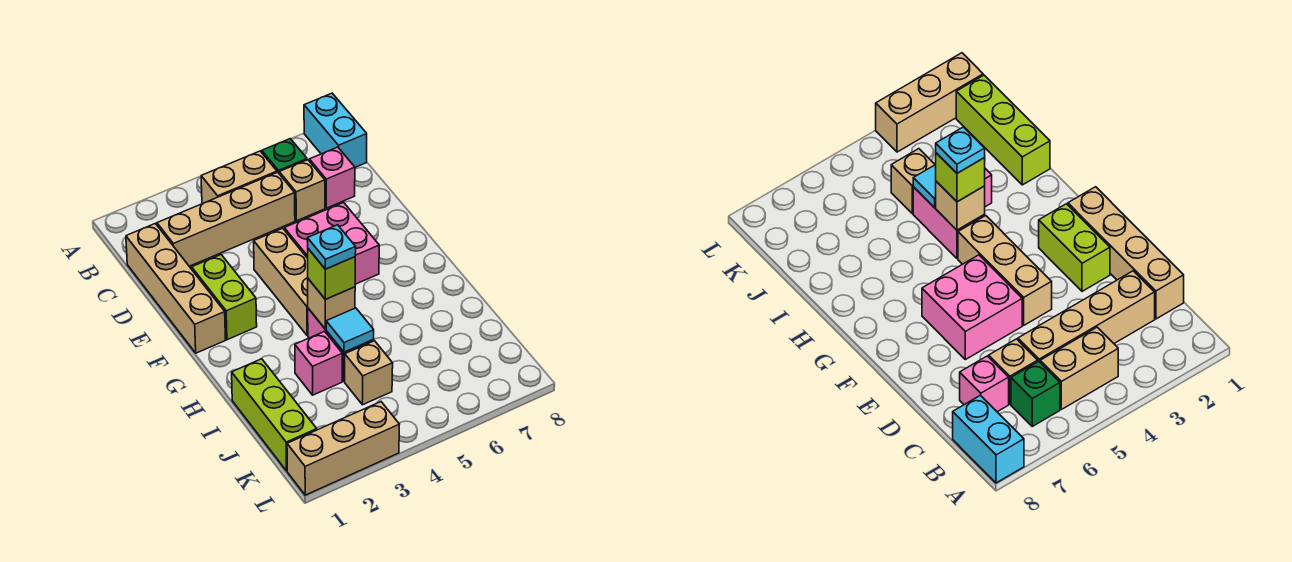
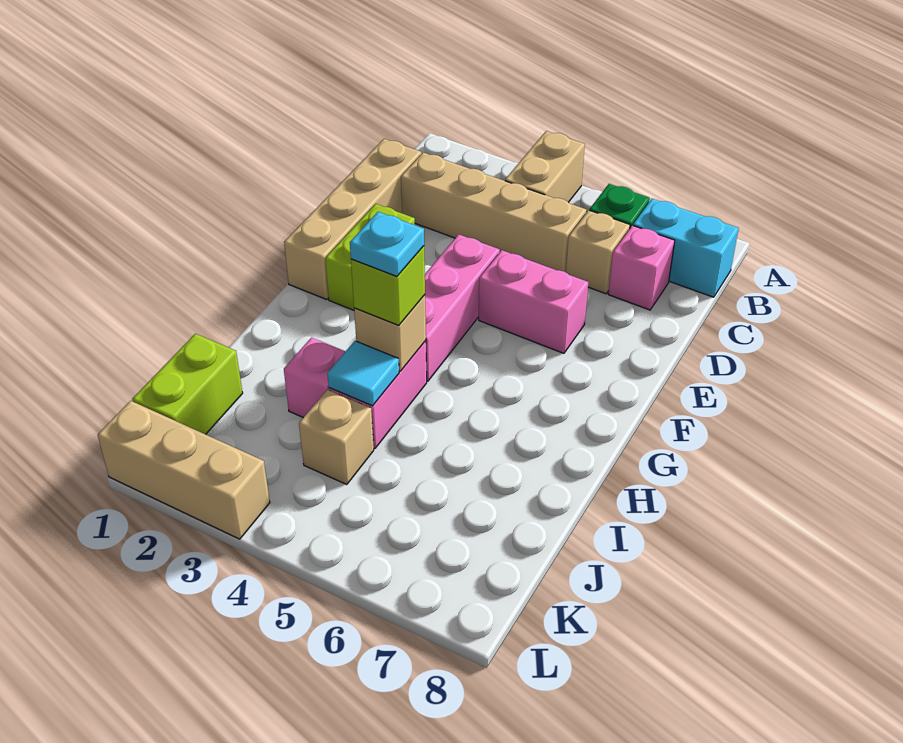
cyan 1x2 brick [304,93,367,167] -> cyan 1x2 brick turned to [633,199,739,297]
tan 1x2 brick [201,151,277,204] -> tan 1x2 brick turned to [505,131,585,202]
tan 1x3 brick [254,228,308,335] -> pink 1x3 brick [425,234,500,381]
pink 2x2 brick [284,203,379,284] -> pink 1x2 brick [479,250,588,353]
lime 1x3 brick [232,359,317,471] -> lime 1x2 brick [132,334,243,434]

